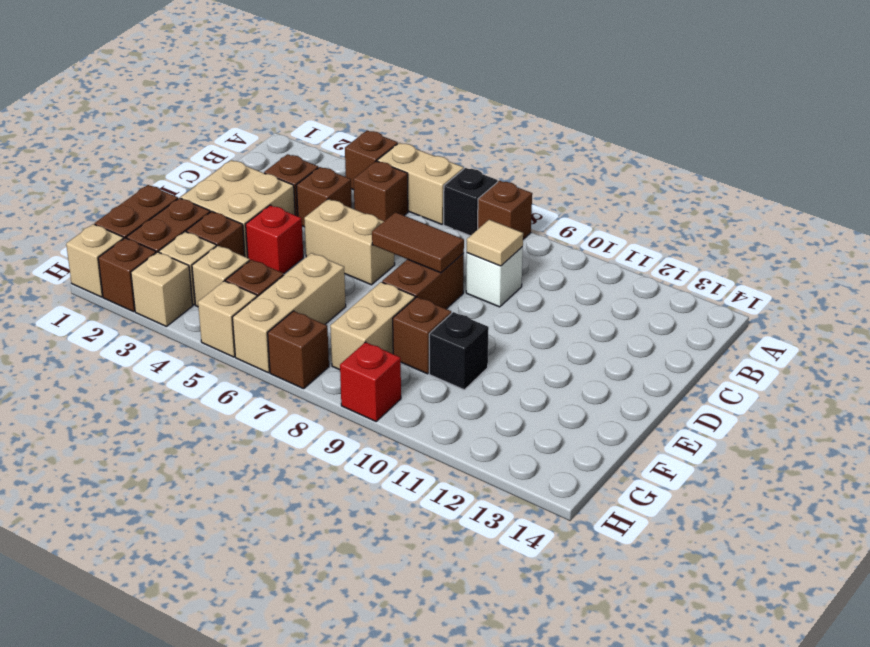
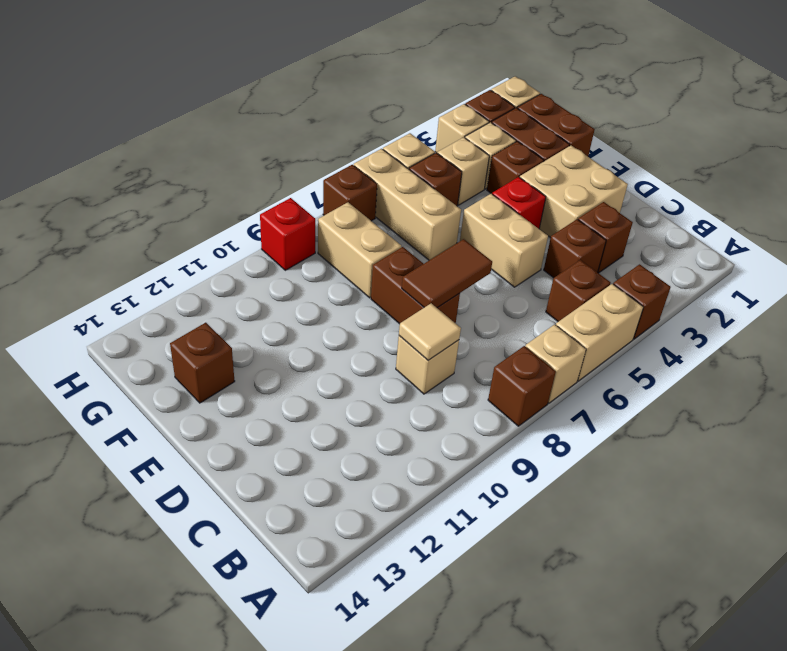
black 1x1 brick [444,168,498,236] -> tan 1x1 brick [525,324,586,403]
white 1x1 brick [466,247,523,307] -> tan 1x1 brick [396,336,459,394]
tan 1x2 brick [304,199,395,285] -> tan 1x2 brick turned to [460,194,548,287]
brown 1x1 brick [393,297,451,374] -> brown 1x1 brick moved to [170,323,235,403]
black 1x1 brick [429,312,489,390] -> none

